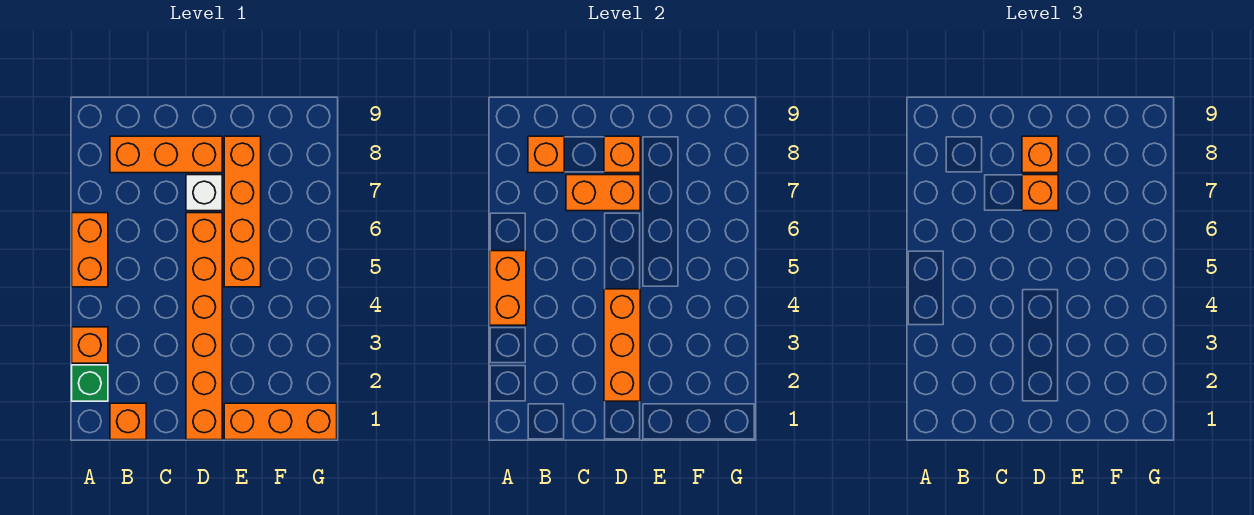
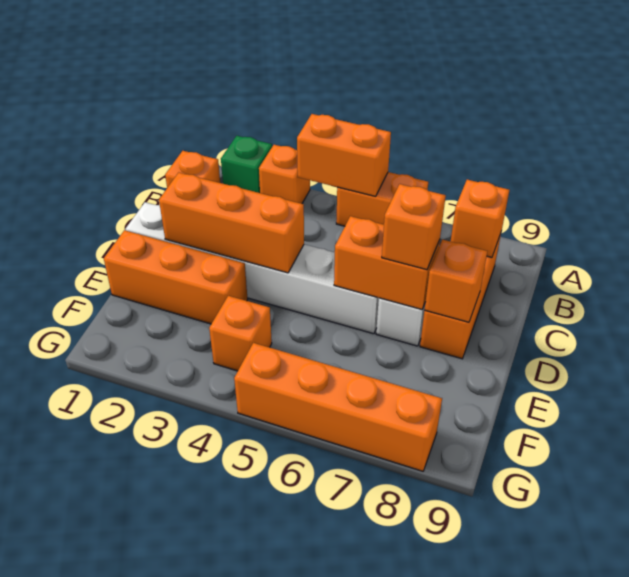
orange 1x2 brick [566,175,640,211] -> orange 1x2 brick turned to [334,216,440,309]
orange 1x6 brick [186,213,222,440] -> white 1x6 brick [125,202,379,334]
orange 1x1 brick [1022,136,1058,173] -> orange 1x1 brick moved to [209,296,272,371]
orange 1x3 brick [224,403,337,440] -> orange 1x3 brick turned to [104,230,248,324]
orange 1x4 brick [224,136,261,287] -> orange 1x4 brick moved to [234,343,442,471]

